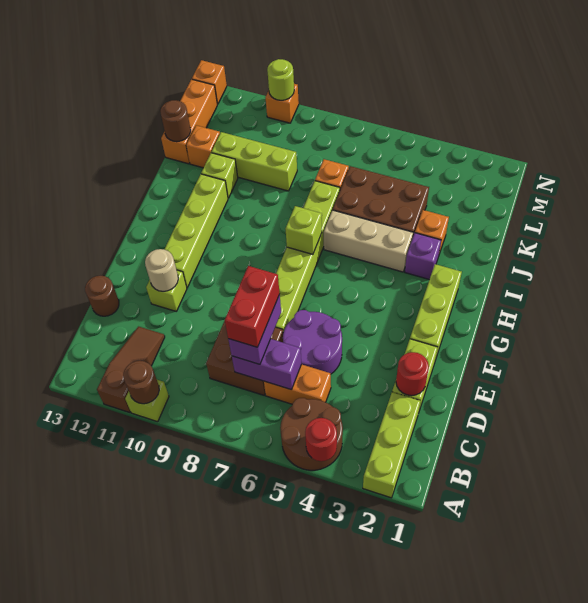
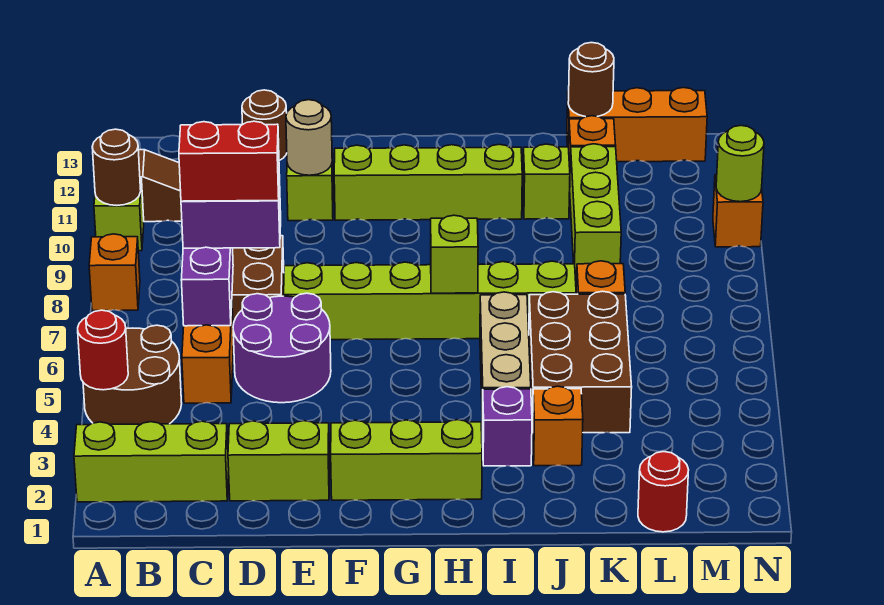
red 1x1 round brick [396,352,429,396] -> red 1x1 round brick moved to [638,452,688,532]
orange 1x1 brick [192,60,227,104] -> orange 1x1 brick moved to [89,234,140,311]

